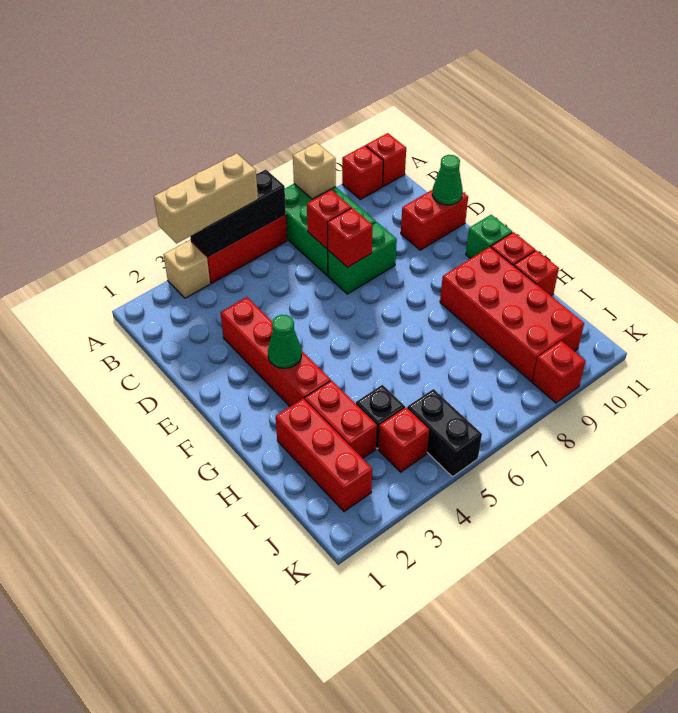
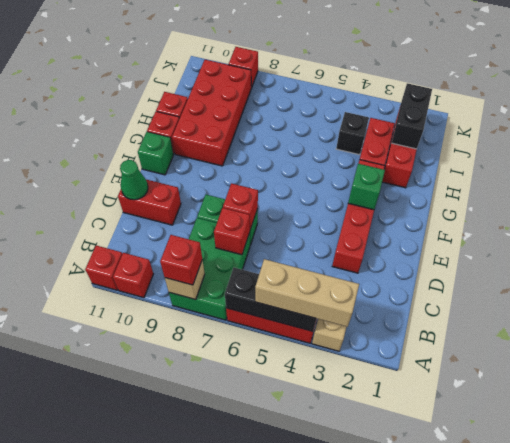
green 1x1 cone [268,315,302,368] -> green 1x1 brick [348,164,385,210]
red 1x1 brick [378,408,429,472] -> red 1x1 brick moved to [160,235,202,285]
black 1x2 brick [407,389,482,477] -> black 1x2 brick moved to [392,83,432,149]

